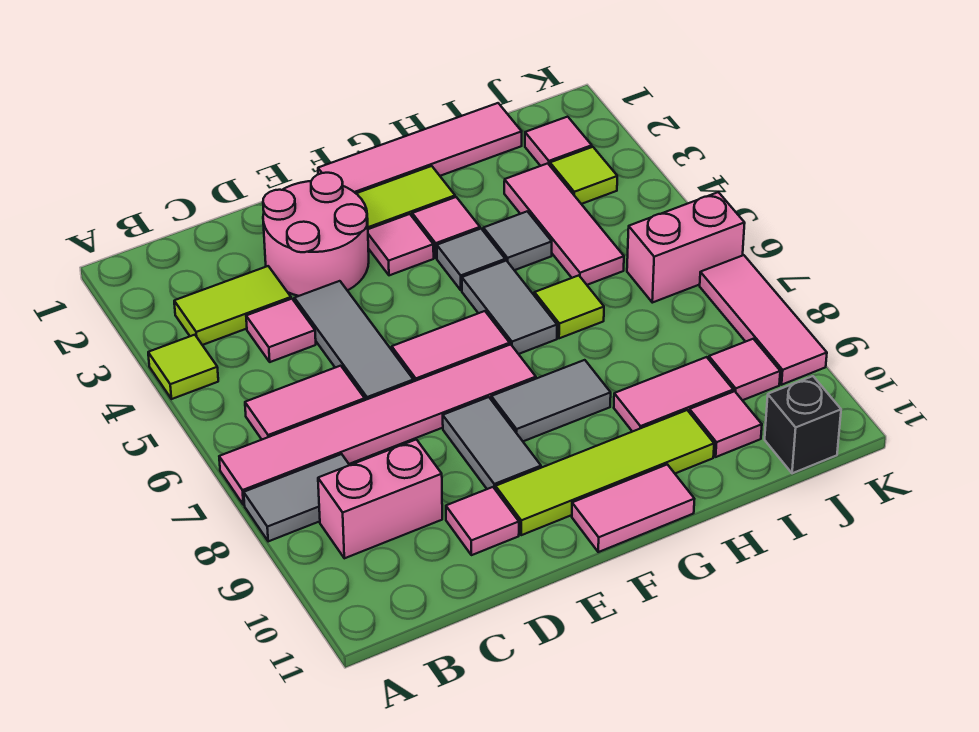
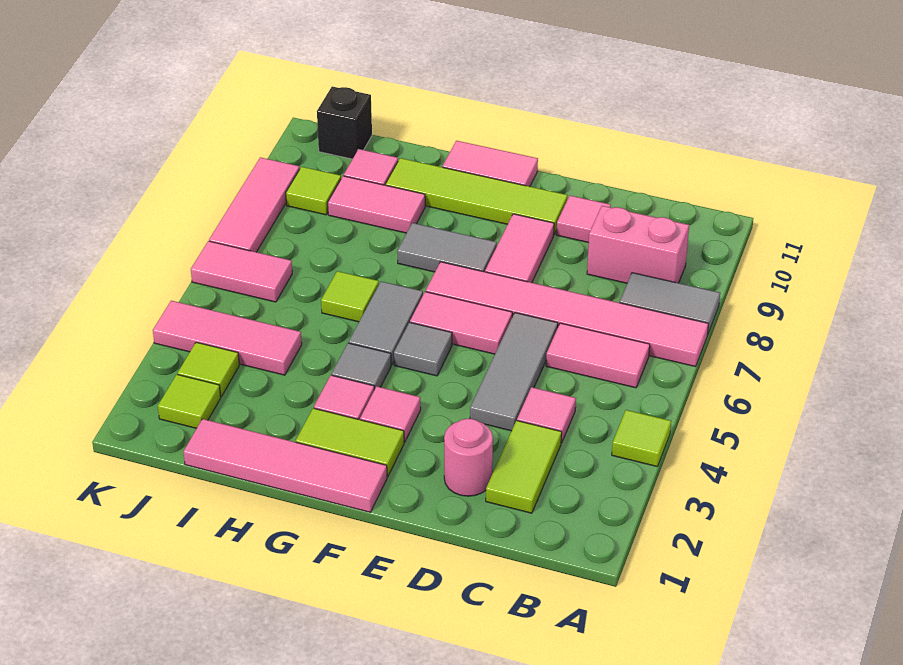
lime 1x2 tile [174,266,291,345] -> lime 1x2 tile turned to [486,421,562,513]
pink 2x2 round brick [263,173,369,296] -> pink 1x1 round brick [444,419,493,496]
grey 1x2 tile [443,397,541,490] -> pink 1x2 tile [485,214,554,283]
grey 1x1 tile [483,211,552,270] -> grey 1x1 tile moved to [394,322,452,376]
pink 1x3 tile [504,163,624,285] -> pink 1x3 tile turned to [153,301,302,375]
pink 1x1 tile [525,117,592,166] -> lime 1x1 tile [158,374,221,428]
pink 1x2 brick [627,192,745,303] -> pink 1x2 tile [191,241,292,302]
pink 1x1 tile [709,339,780,400] -> lime 1x1 tile [286,167,341,215]

